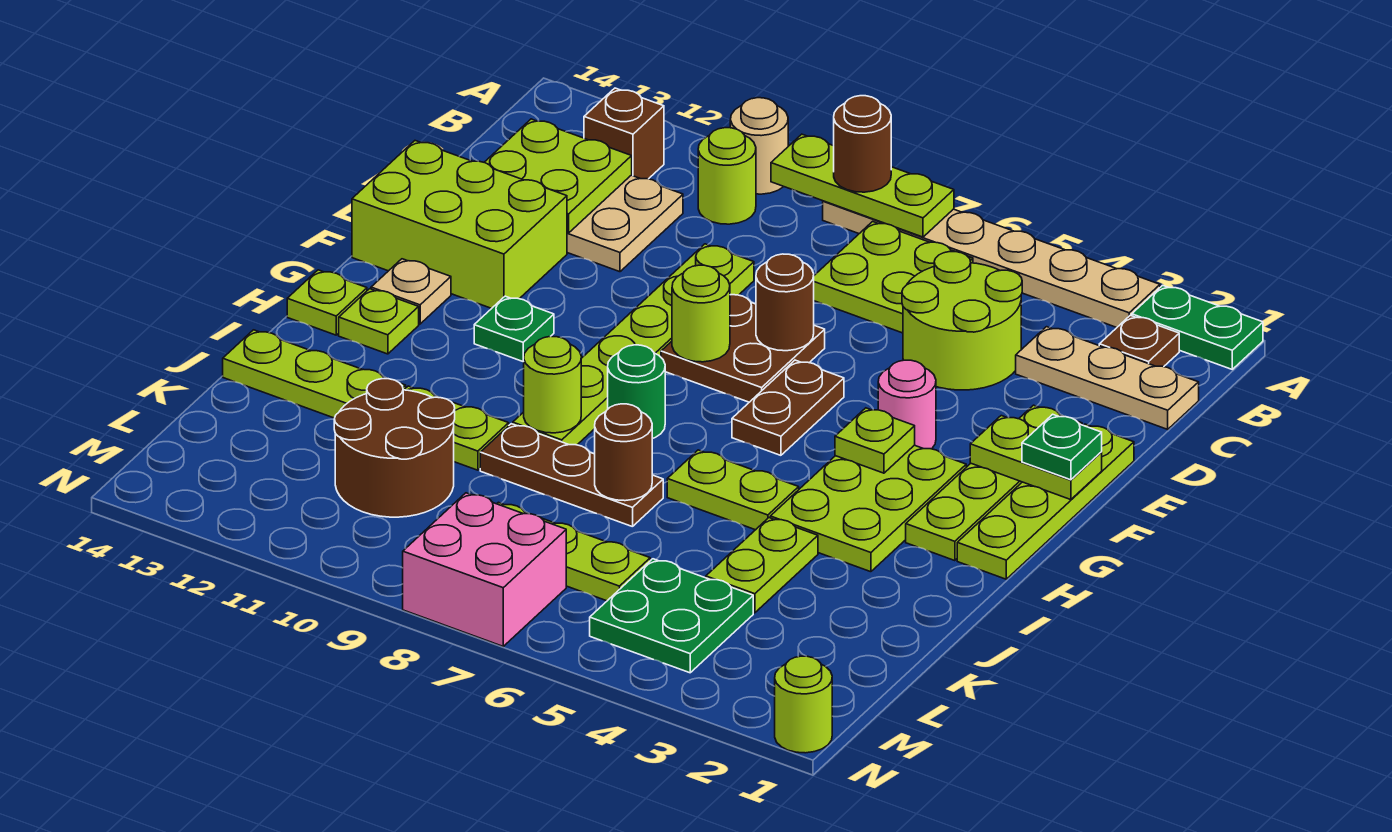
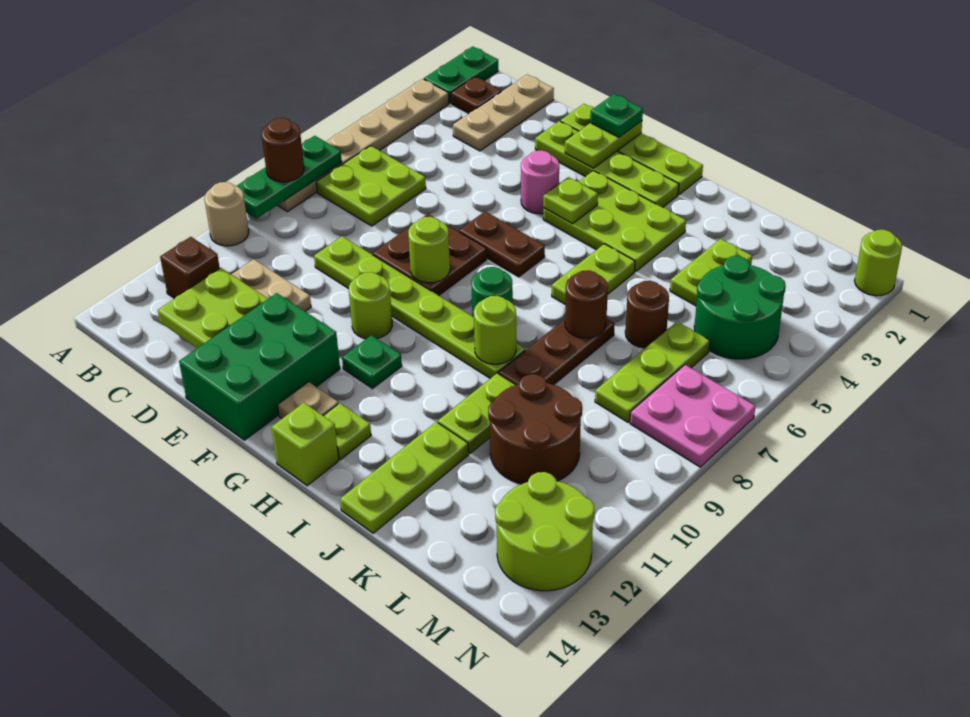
lime 1x3 plate [771,134,954,237] -> green 1x3 plate [237,136,342,219]
lime 1x1 round brick [698,128,756,224] -> lime 1x1 round brick moved to [349,272,392,339]
lime 2x2 round brick [902,252,1022,390] -> lime 2x2 round brick moved to [495,472,595,591]
brown 1x1 round brick [756,254,814,351] -> brown 1x1 round brick moved to [625,281,669,348]
lime 2x3 brick [352,141,567,308] -> green 2x3 brick [179,293,340,440]
lime 1x1 plate [287,270,367,335] -> lime 1x1 brick [272,403,339,486]
lime 1x2 plate [706,518,818,613] -> lime 1x2 plate turned to [670,239,752,306]
green 2x2 plate [590,559,753,673] -> green 2x2 round brick [694,256,786,359]
pink 2x2 brick [403,493,566,646] -> pink 2x2 plate [630,365,755,467]

